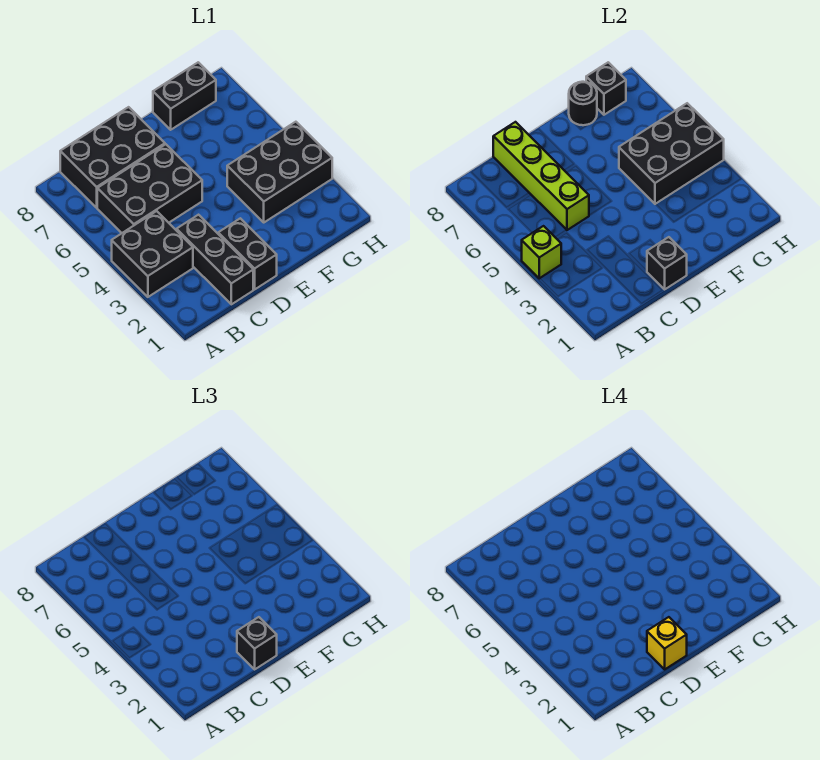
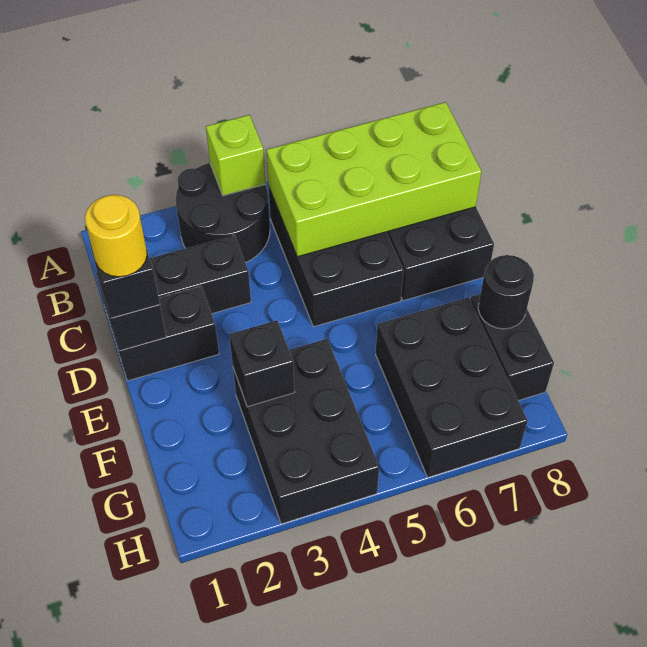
black 2x2 brick [112,211,193,297] -> black 2x2 round brick [176,163,270,263]
lime 1x4 brick [493,122,589,230] -> lime 2x4 brick [266,102,482,257]
yellow 1x1 brick [647,617,687,669] -> yellow 1x1 round brick [85,195,147,277]
black 2x3 brick [619,103,724,204] -> black 2x3 brick moved to [376,297,528,477]
black 1x1 brick [586,62,626,115] -> black 1x1 brick moved to [229,320,294,407]

